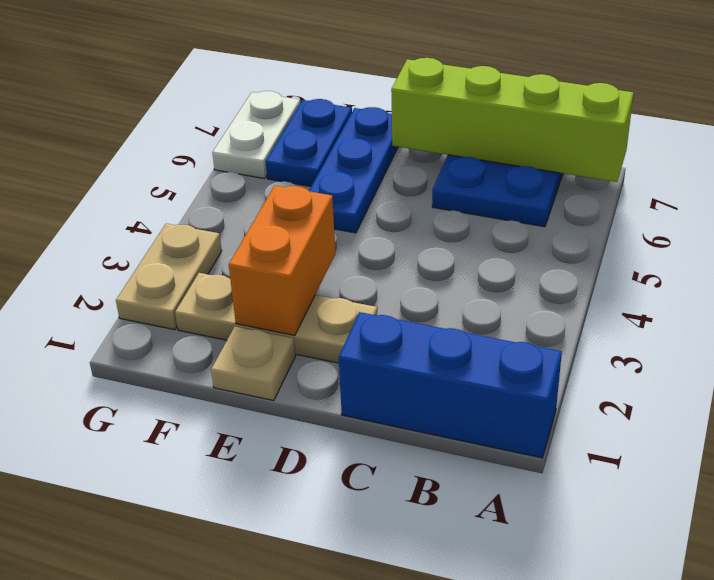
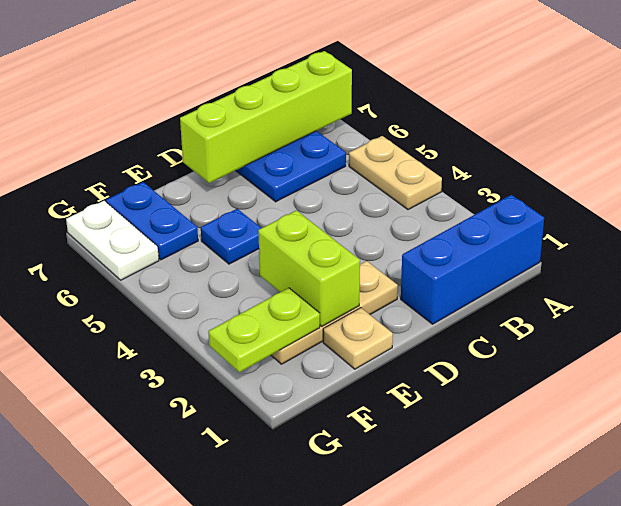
orange 1x2 brick [229,186,335,335] -> lime 1x2 brick [258,210,360,326]
blue 1x3 plate [309,107,398,233] -> blue 1x1 plate [201,209,261,264]
none -> lime 1x2 plate [208,288,320,372]
tan 1x2 plate [116,224,222,330] -> tan 1x2 plate moved to [349,136,442,210]

